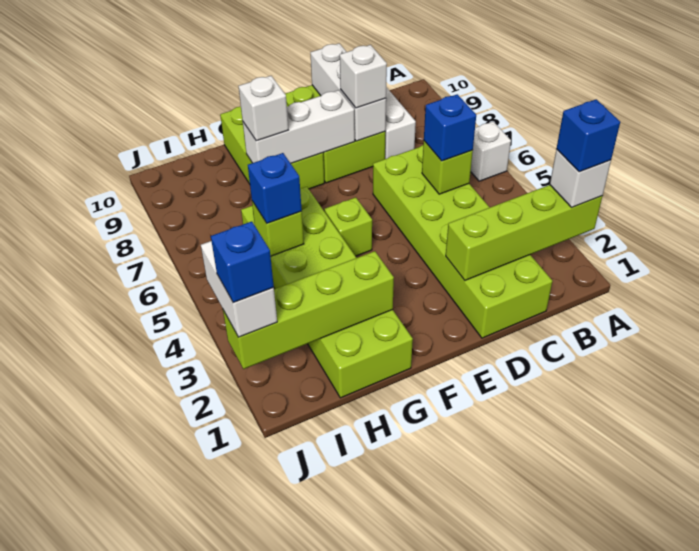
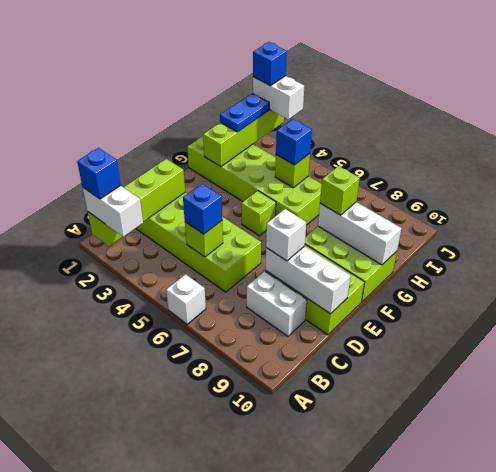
white 1x1 brick [550,149,611,207] -> white 1x2 brick [83,186,143,237]
white 1x3 brick [243,90,355,163] -> white 1x3 brick turned to [318,202,401,265]
white 1x1 brick [239,76,288,141] -> lime 1x1 brick [320,166,360,215]
none -> blue 1x2 plate [220,94,269,132]

